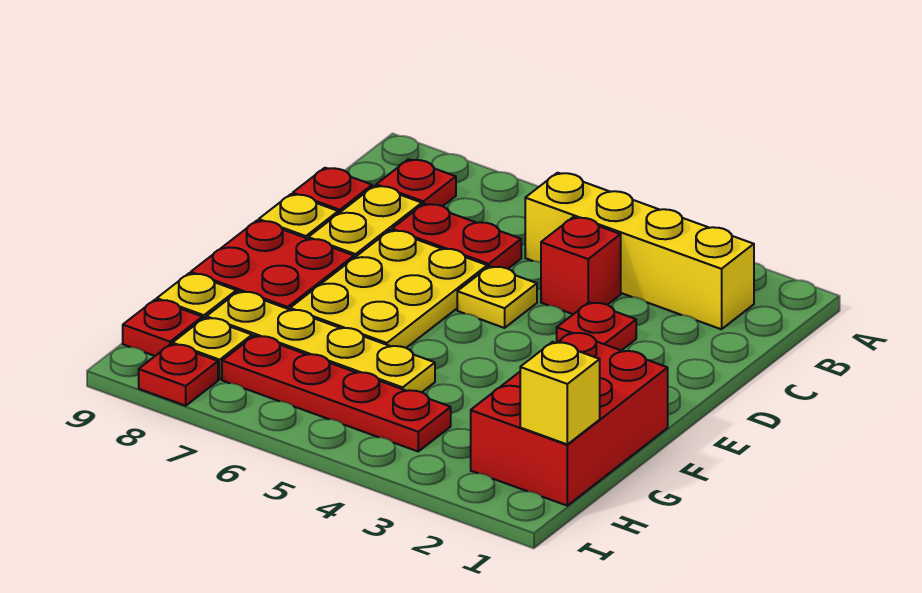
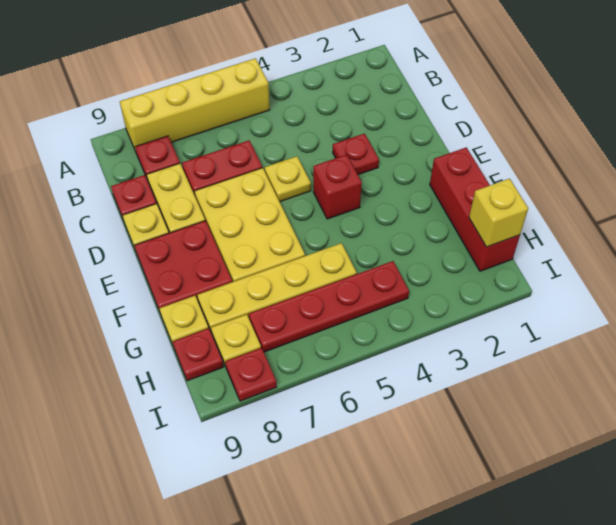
yellow 1x4 brick [525,173,754,329] -> yellow 1x4 brick moved to [120,58,270,152]
red 1x1 brick [541,217,621,314] -> red 1x1 brick moved to [313,155,362,219]
red 2x3 brick [471,332,668,506] -> red 1x3 brick [430,147,520,271]

